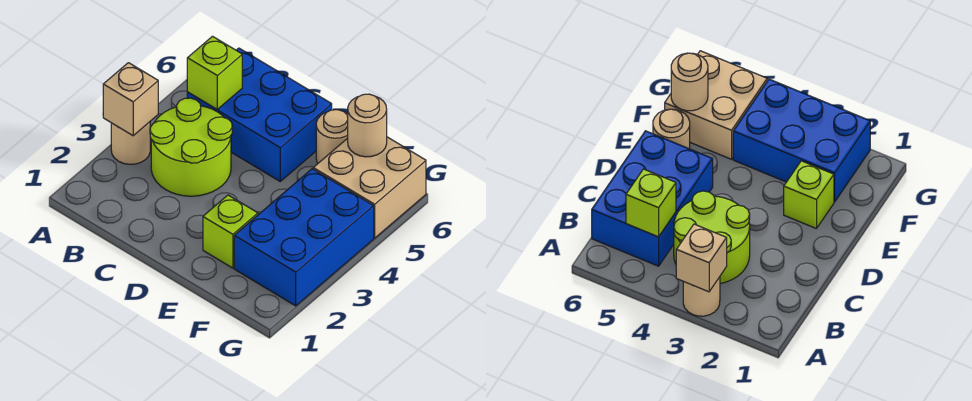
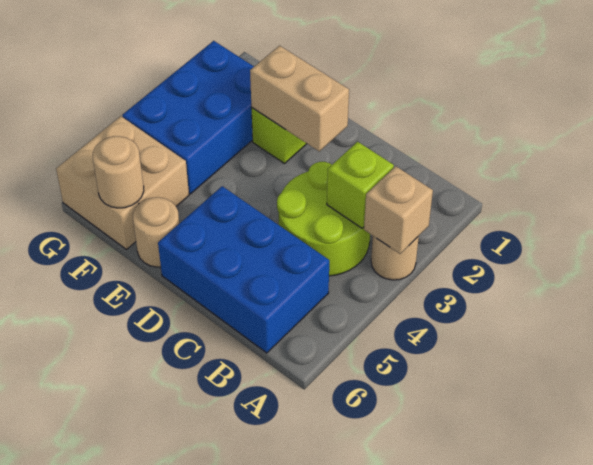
lime 1x1 brick [187,36,242,109] -> lime 1x1 brick moved to [327,142,394,228]
none -> tan 1x2 brick [250,46,349,151]

